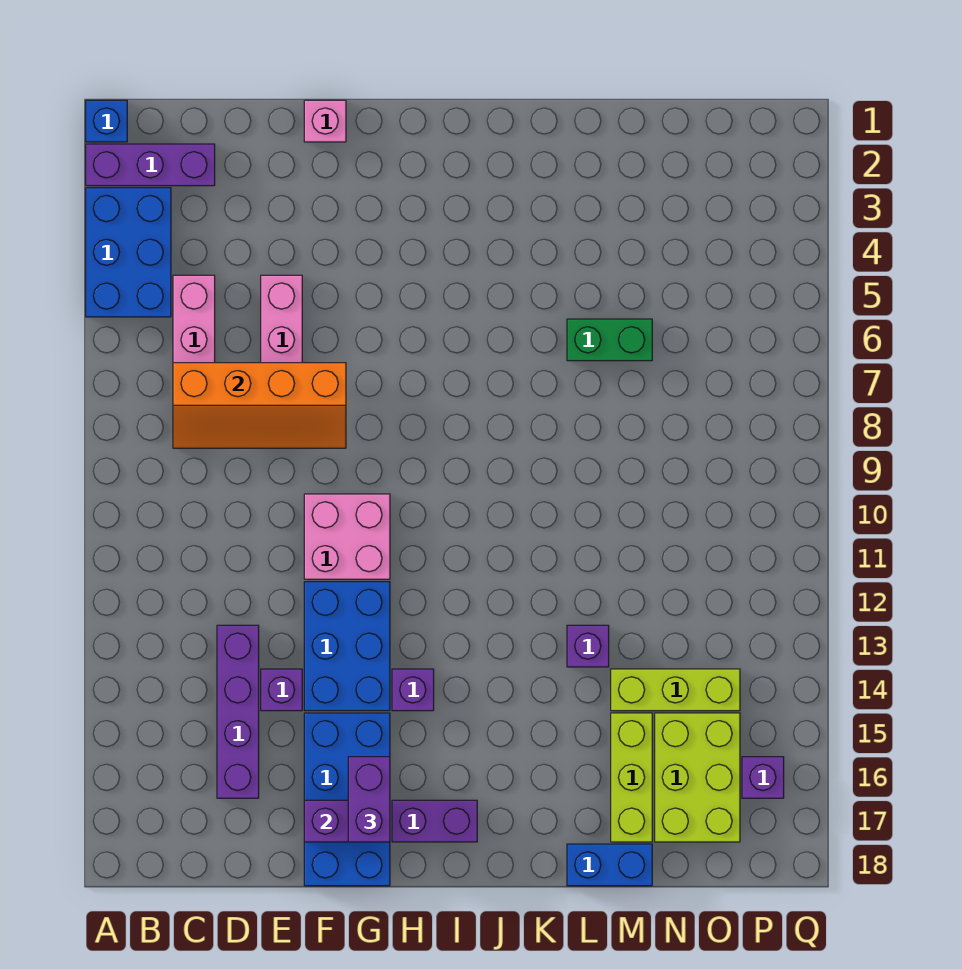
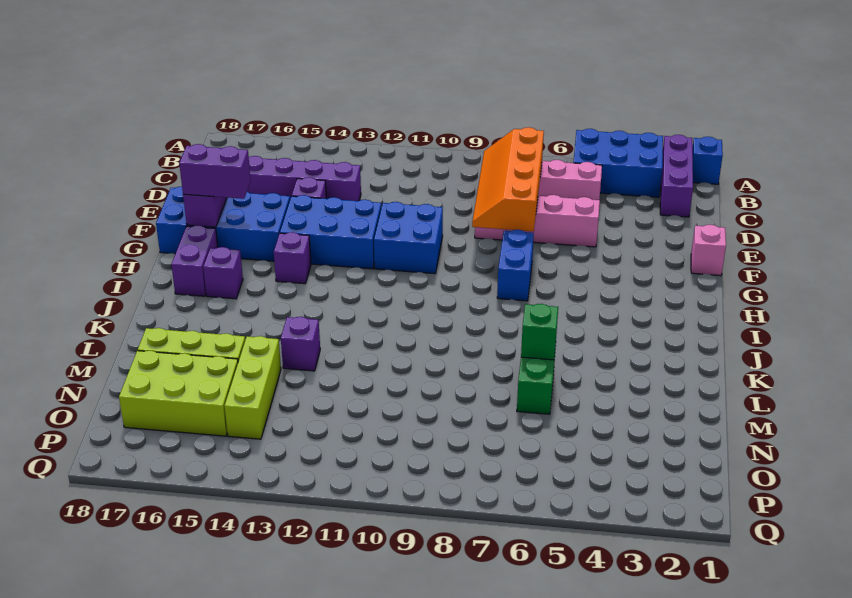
pink 2x2 brick [304,494,390,579] -> blue 2x2 brick [374,202,443,274]
none -> green 1x1 brick [521,304,558,360]
blue 1x2 brick [567,844,652,886] -> blue 1x2 brick moved to [497,230,534,301]
purple 1x1 brick [742,757,784,798] -> purple 1x1 brick moved to [203,247,243,299]

